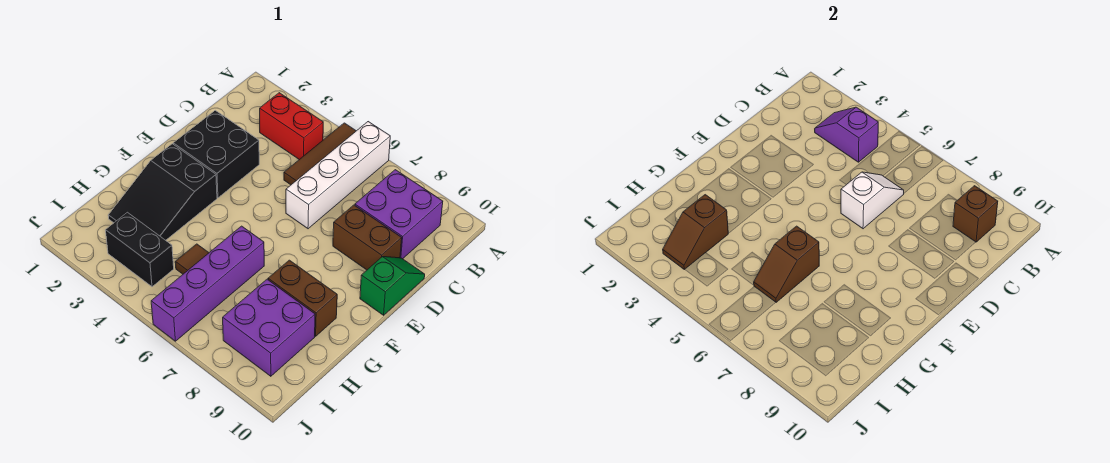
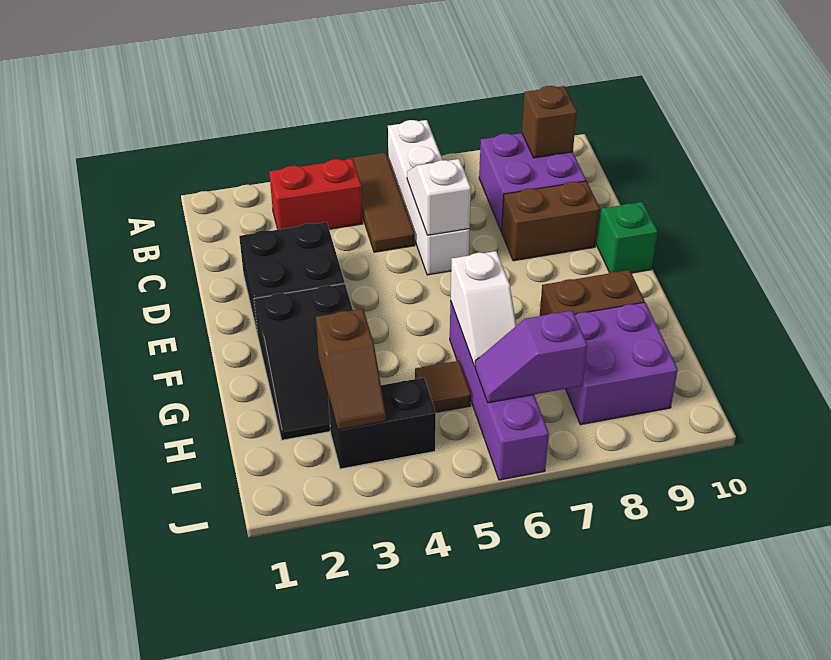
purple 1x2 slope [815,107,878,162] -> purple 1x2 slope moved to [475,311,587,403]
brown 1x2 slope [754,226,819,302] -> white 1x2 slope [451,251,516,366]

